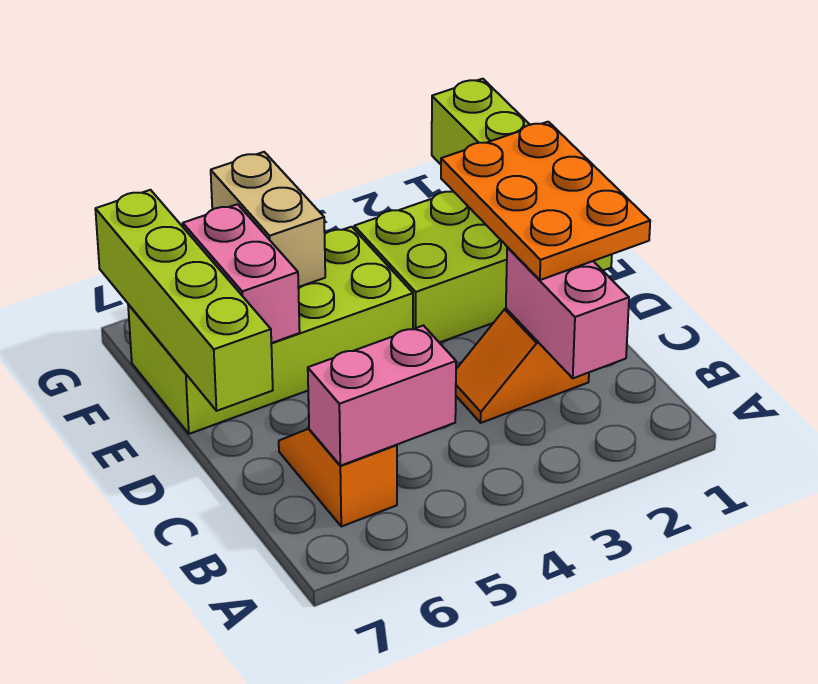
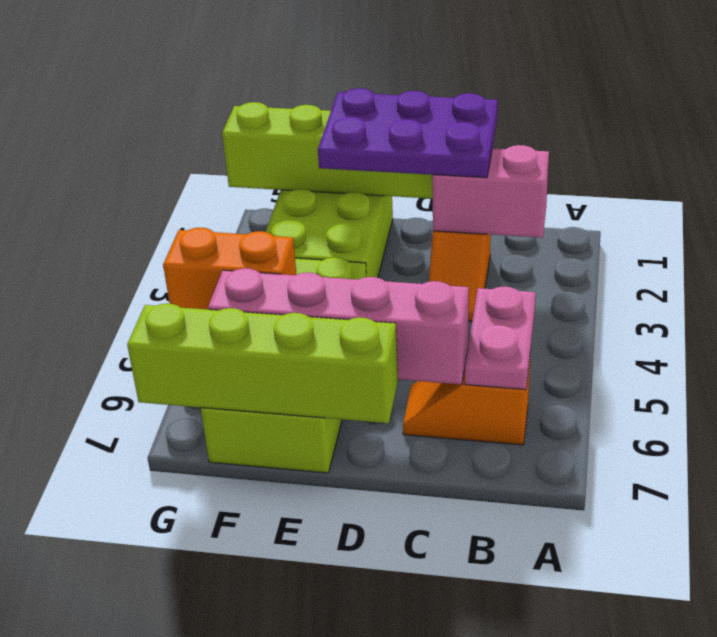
pink 1x2 brick [308,326,456,466] -> pink 1x2 plate [465,287,536,389]
orange 2x3 plate [441,122,650,280] -> purple 2x3 plate [318,88,498,178]
pink 1x2 brick [183,204,300,343] -> pink 1x4 brick [208,268,469,384]
tan 1x2 brick [211,152,325,287] -> orange 1x2 brick [163,228,296,309]

